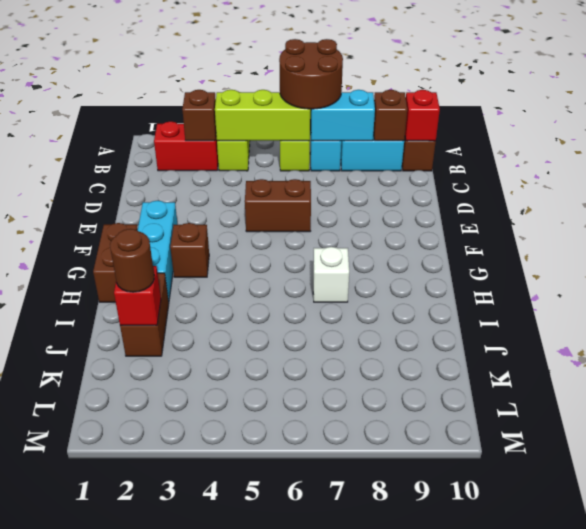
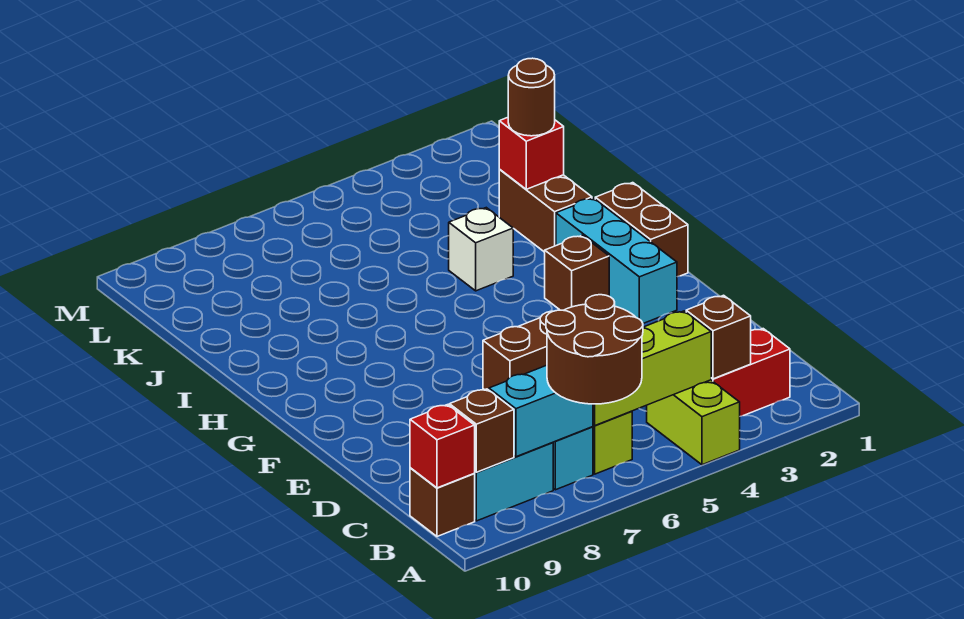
white 1x1 brick [313,247,349,302] -> white 1x1 brick moved to [449,208,513,291]

